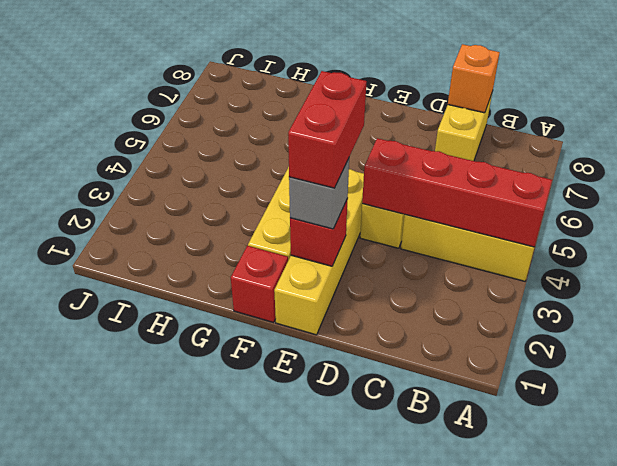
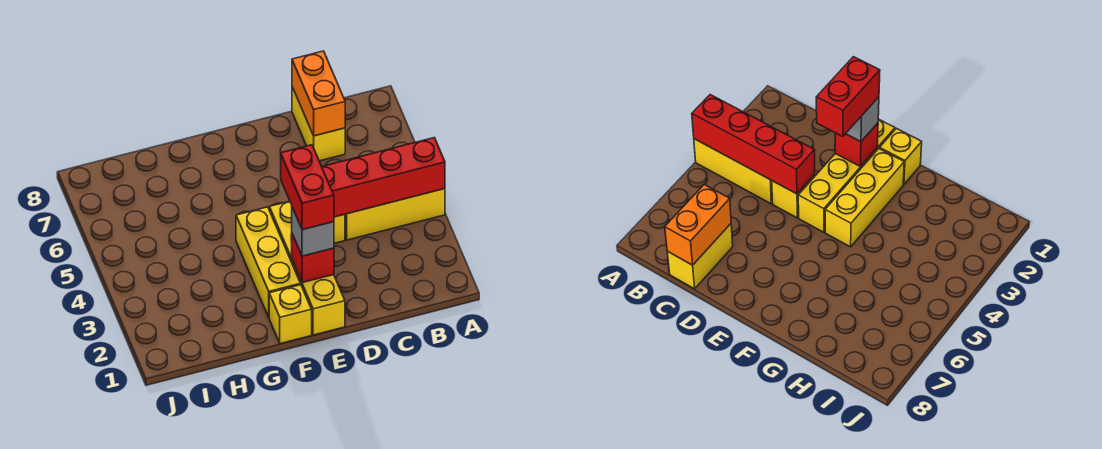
orange 1x1 brick [448,44,500,113] -> orange 1x2 brick [292,51,345,136]
red 1x1 brick [231,246,288,322] -> yellow 1x1 brick [269,285,312,344]

